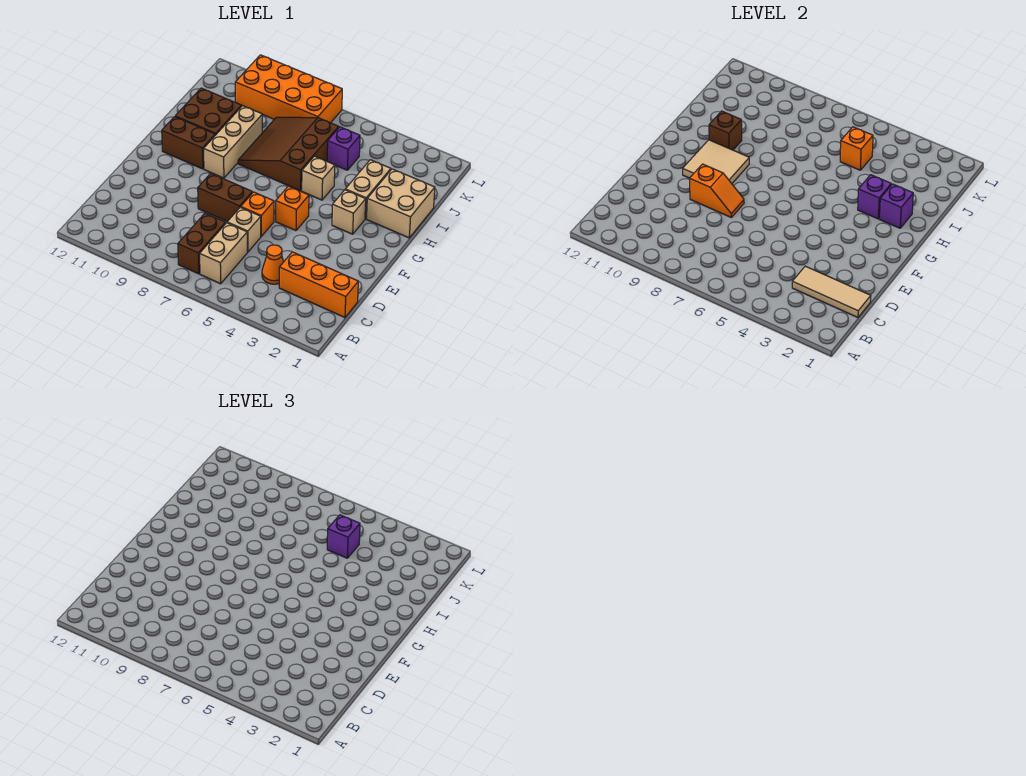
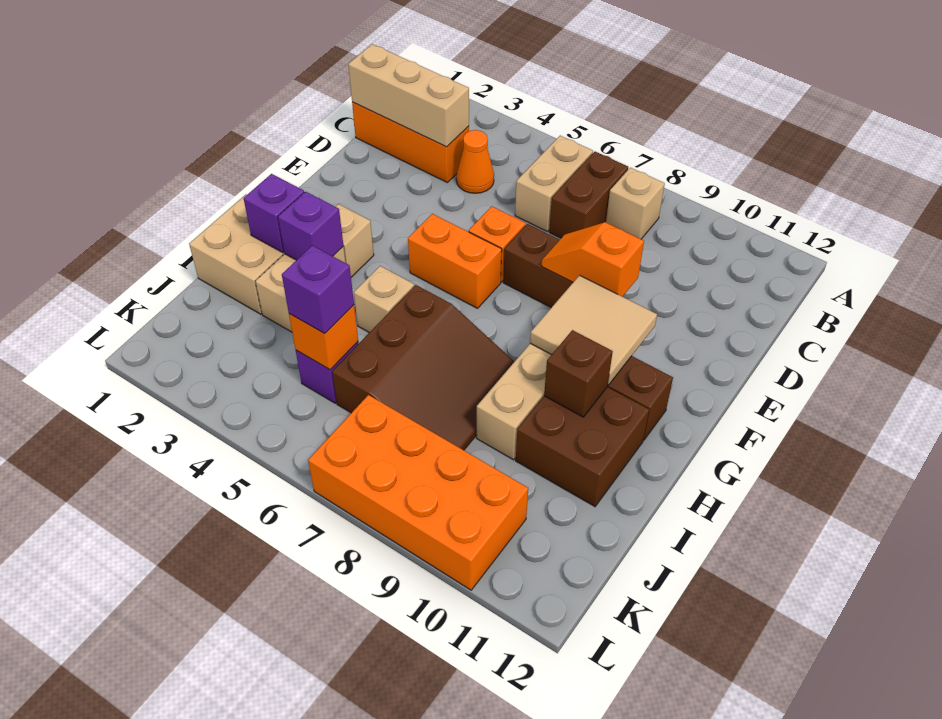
tan 1x3 tile [792,266,871,318] -> tan 1x3 brick [348,44,469,147]
tan 1x1 brick [227,207,261,252] -> tan 1x1 brick moved to [606,168,665,239]
orange 1x1 brick [276,186,309,231] -> orange 1x2 brick [408,214,502,308]

